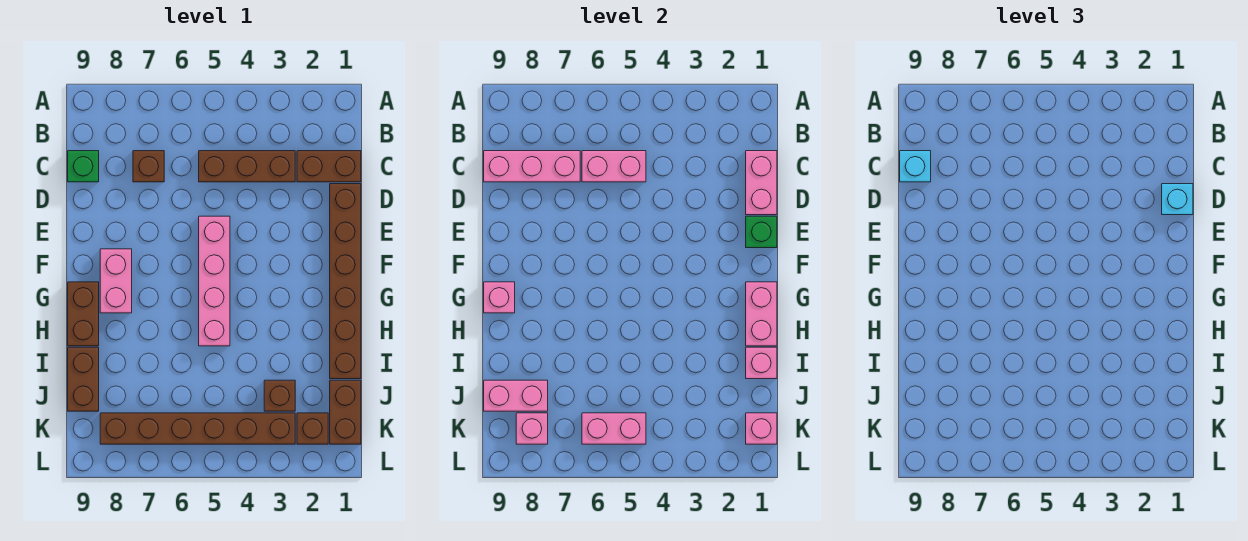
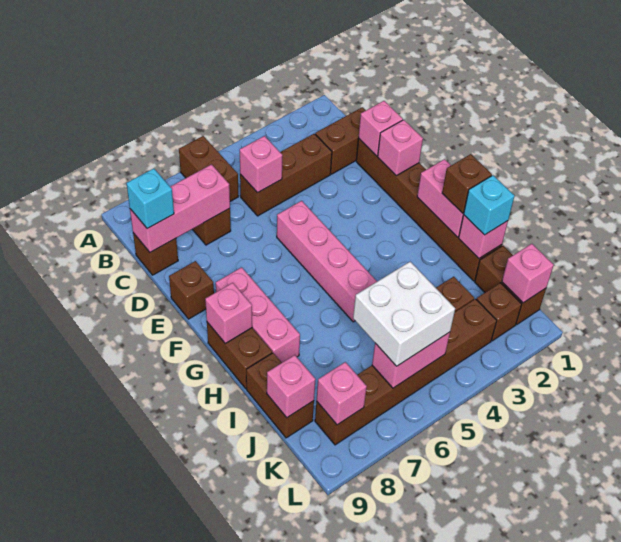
none -> brown 1x2 brick [179,136,238,201]
pink 1x2 brick [746,151,777,215] -> pink 1x1 brick [359,101,403,156]
pink 1x2 brick [582,151,646,182] -> pink 1x1 brick [240,136,283,193]
green 1x1 brick [68,151,99,182] -> brown 1x1 brick [133,233,178,275]
cyan 1x1 brick [1162,184,1193,215] -> cyan 1x1 brick moved to [464,175,515,235]
green 1x1 brick [746,216,777,248] -> pink 1x1 brick [378,120,423,176]
none -> brown 1x1 brick [169,261,214,319]
pink 1x2 brick [100,249,132,313] -> pink 1x3 brick [216,267,300,362]
none -> brown 1x1 brick [442,154,492,213]
none -> white 2x2 brick [353,262,455,366]
pink 1x2 brick [484,380,548,411] -> pink 1x1 brick [267,355,316,418]

